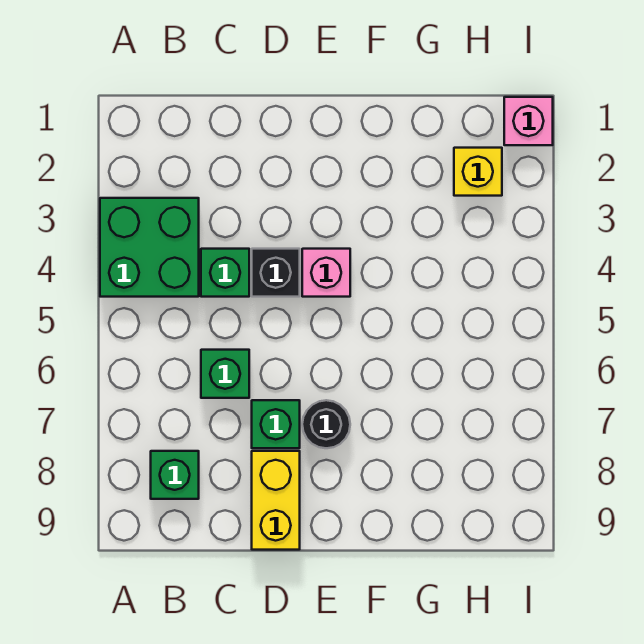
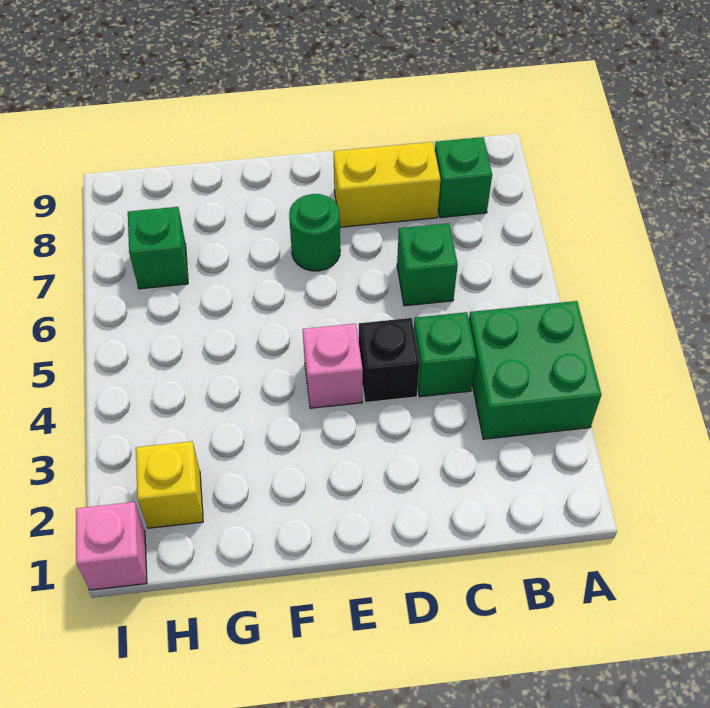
green 1x1 brick [252,400,300,448] -> green 1x1 brick moved to [128,207,188,289]
yellow 1x2 brick [252,451,300,550] -> yellow 1x2 brick turned to [333,142,441,227]
black 1x1 round brick [302,400,350,448] -> green 1x1 round brick [289,194,340,271]

